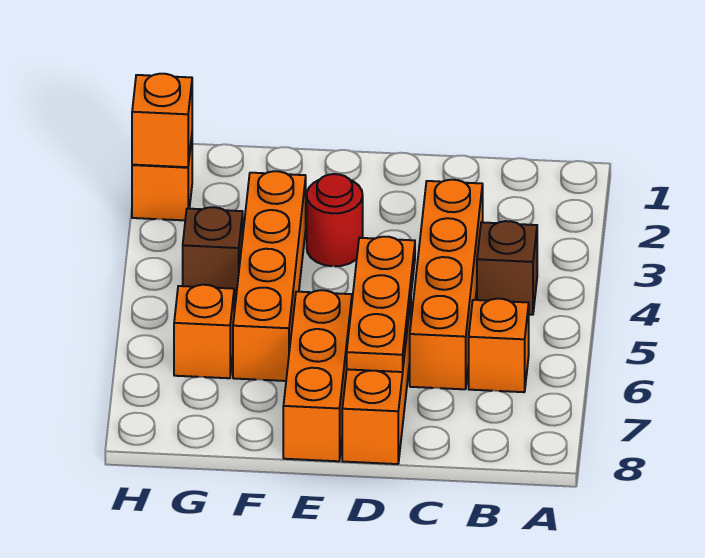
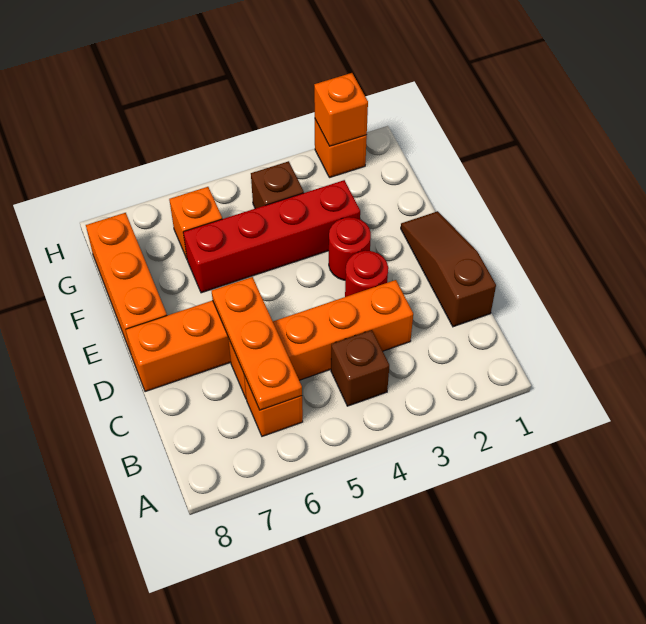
none -> brown 1x3 slope [401,211,496,327]
none -> red 1x1 round brick [345,251,388,297]
orange 1x3 plate [347,237,415,372] -> orange 1x3 plate turned to [212,277,302,410]
orange 1x3 brick [283,290,352,461] -> orange 1x3 brick turned to [86,213,167,353]
orange 1x4 brick [233,171,306,381] -> red 1x4 brick [183,180,360,293]

